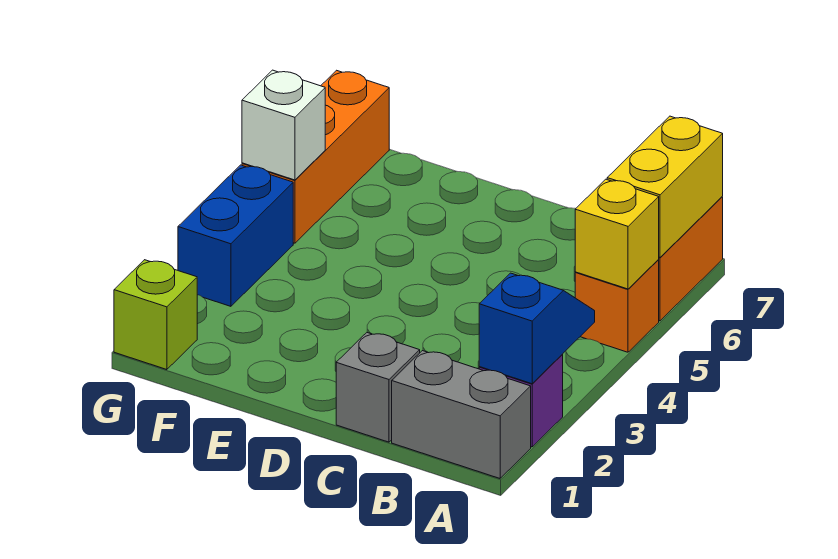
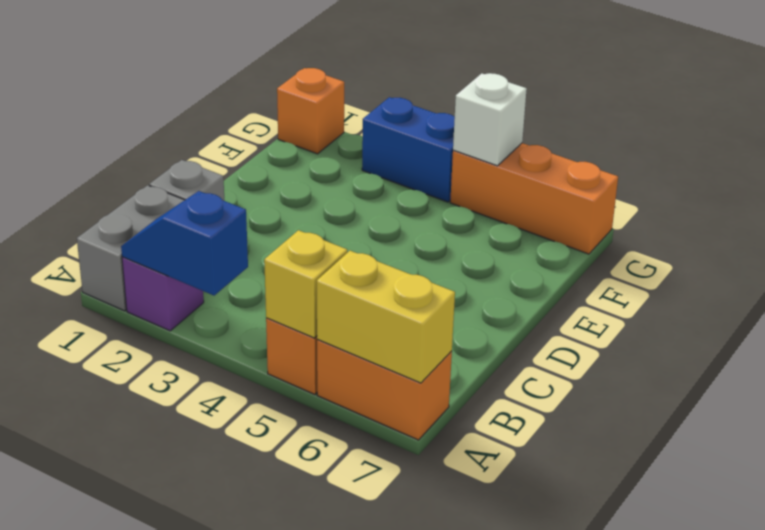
blue 1x2 slope [479,273,595,384] -> blue 1x2 slope turned to [121,191,248,295]
lime 1x1 brick [114,260,197,370] -> orange 1x1 brick [277,68,344,154]

